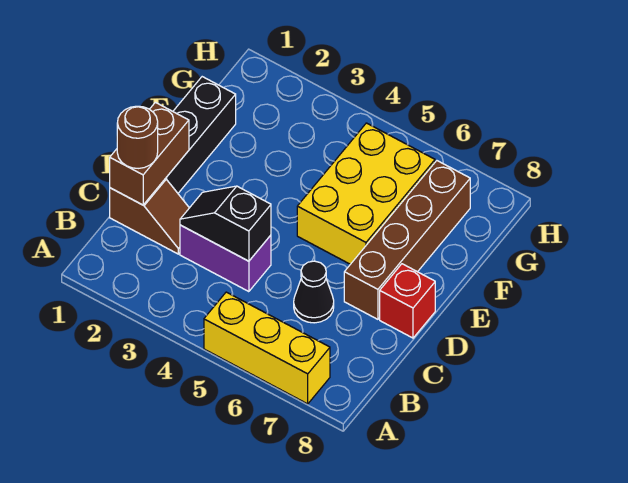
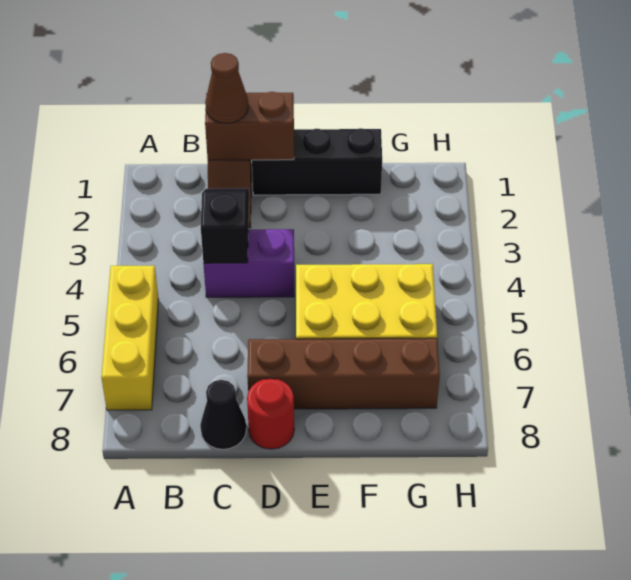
brown 1x1 round brick [117,106,158,168] -> brown 1x1 cone [205,53,248,123]
purple 1x2 brick [180,225,271,292] -> purple 1x2 brick turned to [204,229,294,297]
black 1x1 cone [294,261,334,323] -> black 1x1 cone moved to [200,380,246,449]
red 1x1 brick [380,264,435,338] -> red 1x1 round brick [247,378,294,449]

